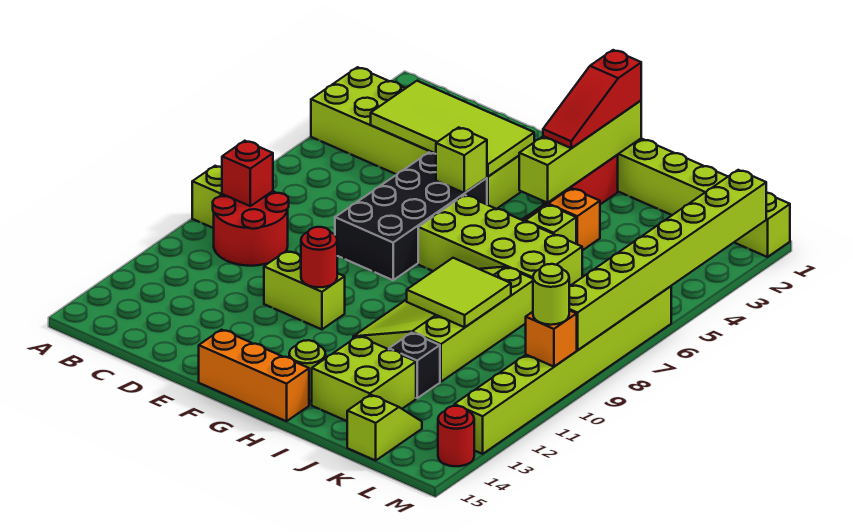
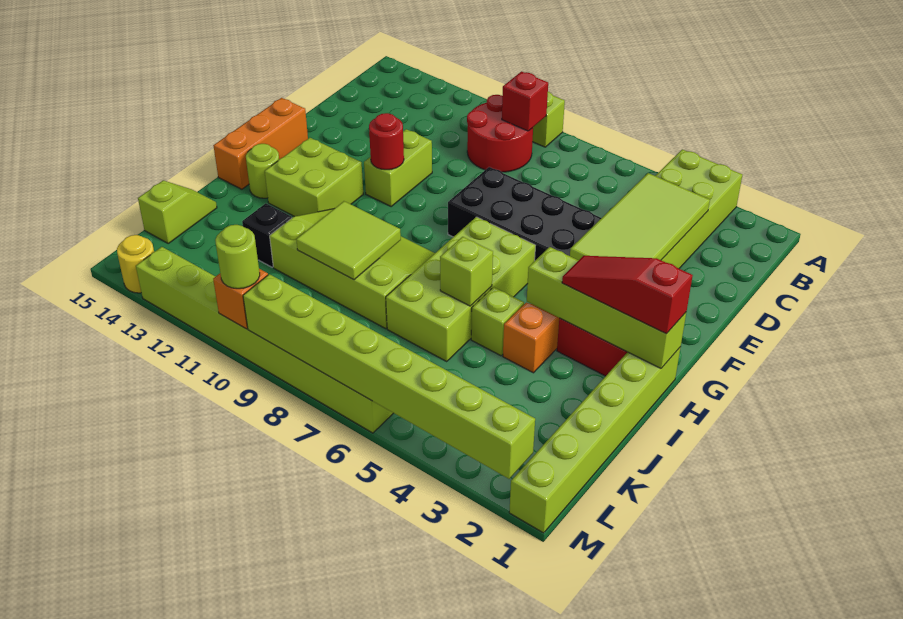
lime 1x1 brick [436,127,487,193] -> lime 1x1 brick moved to [440,237,493,306]
lime 2x2 brick [312,336,416,421] -> lime 2x2 brick moved to [265,138,363,217]
lime 1x2 slope [347,395,422,460] -> lime 1x2 slope turned to [138,180,217,243]
red 1x1 round brick [438,406,474,466] -> yellow 1x1 round brick [117,235,154,293]

